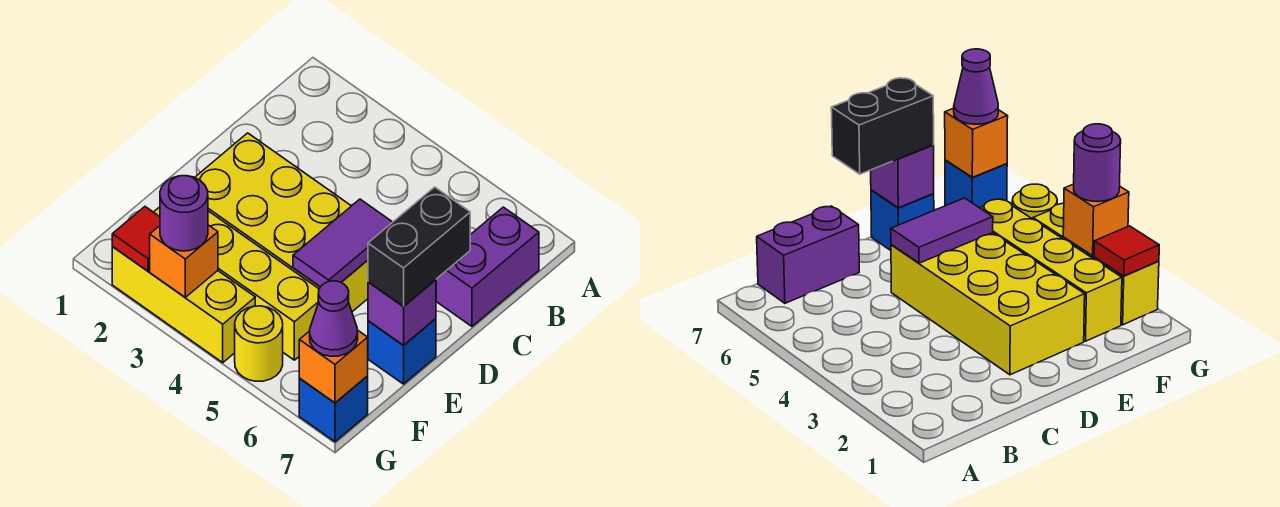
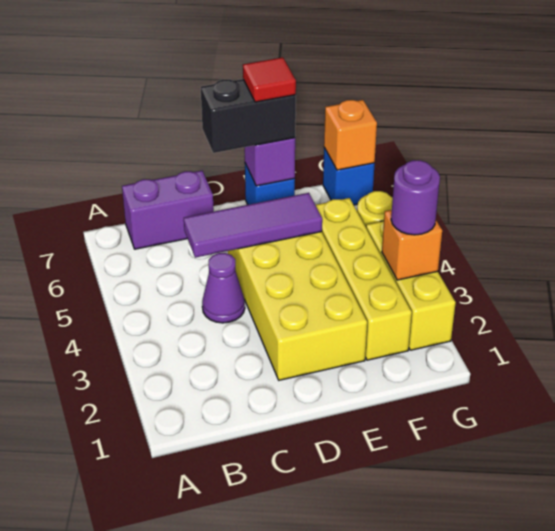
purple 1x2 tile [293,199,392,287] -> purple 1x3 tile [184,193,322,258]
red 1x1 tile [112,207,160,271] -> red 1x1 tile moved to [243,57,296,102]
purple 1x1 cone [310,281,358,356] -> purple 1x1 cone moved to [202,253,245,323]

